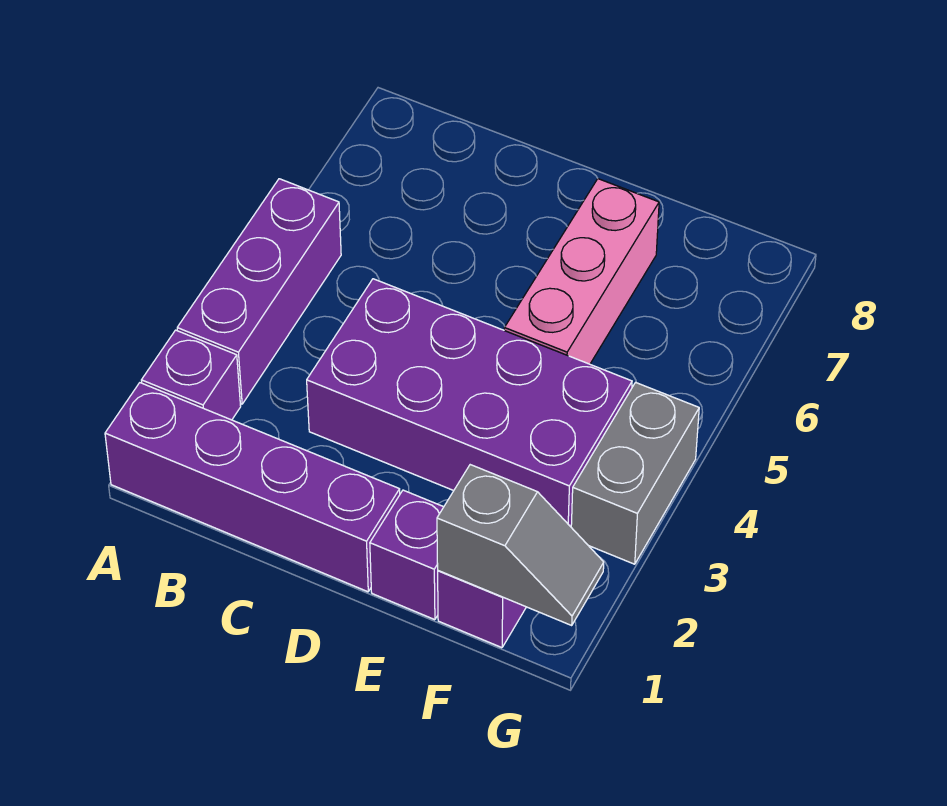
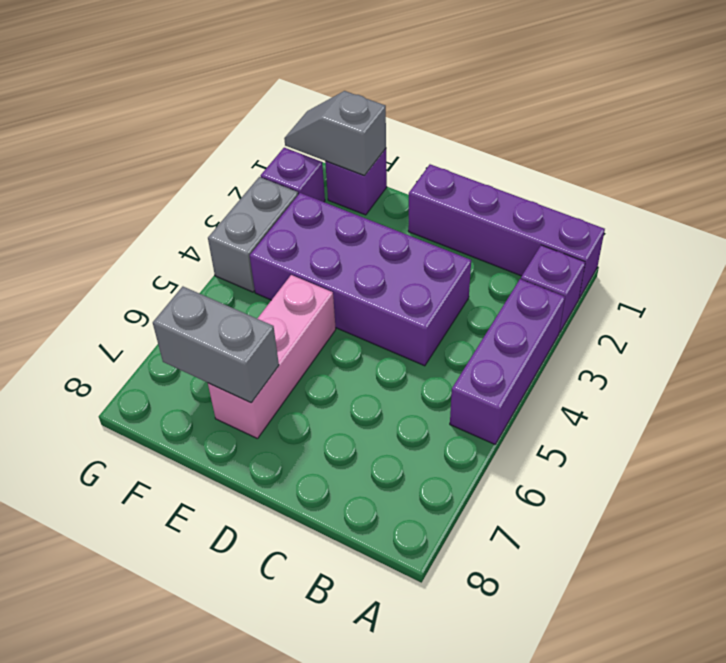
purple 1x1 brick [370,490,443,620] -> purple 1x1 brick moved to [260,148,325,202]
none -> grey 1x2 brick [153,287,279,403]

